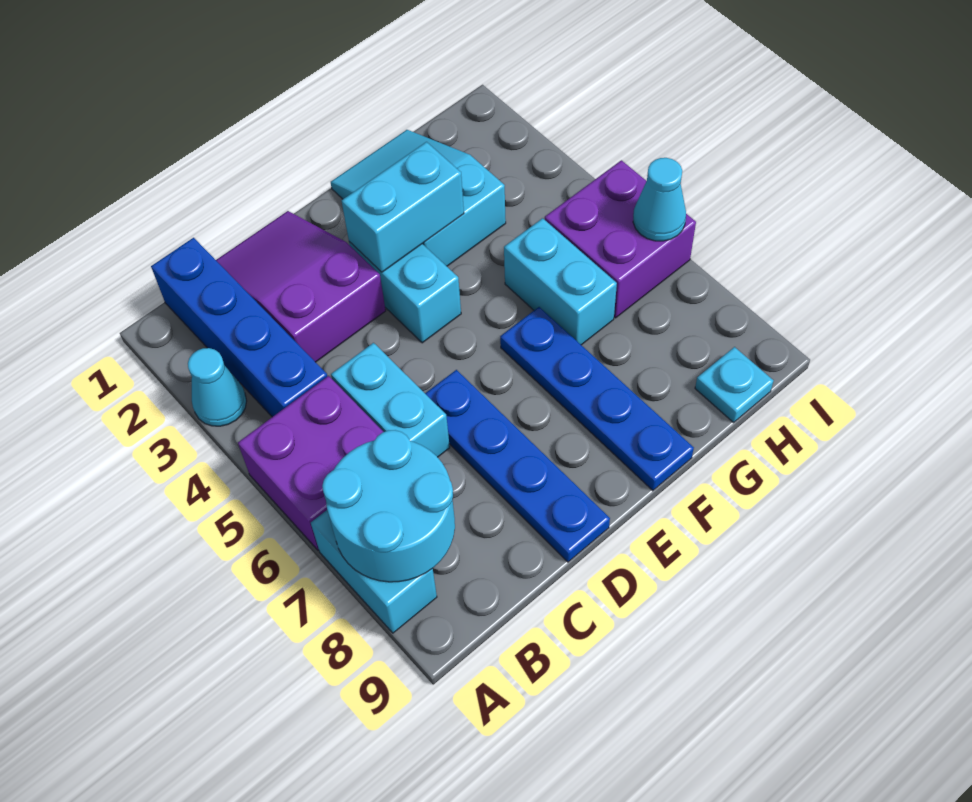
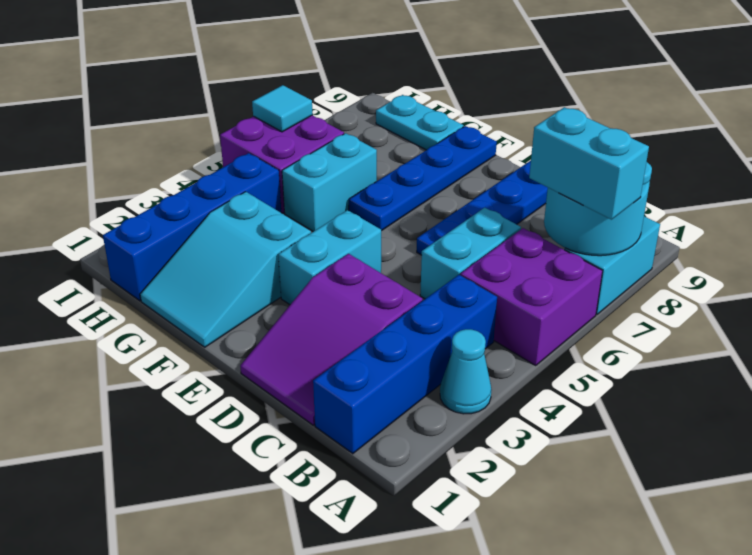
cyan 1x2 brick [341,142,464,272] -> cyan 1x2 brick moved to [529,107,649,220]
none -> blue 1x4 brick [103,153,281,301]
cyan 1x1 plate [695,347,774,422] -> cyan 1x2 plate [376,95,464,150]
cyan 1x1 cone [633,158,686,241] -> cyan 1x1 tile [252,85,313,132]

